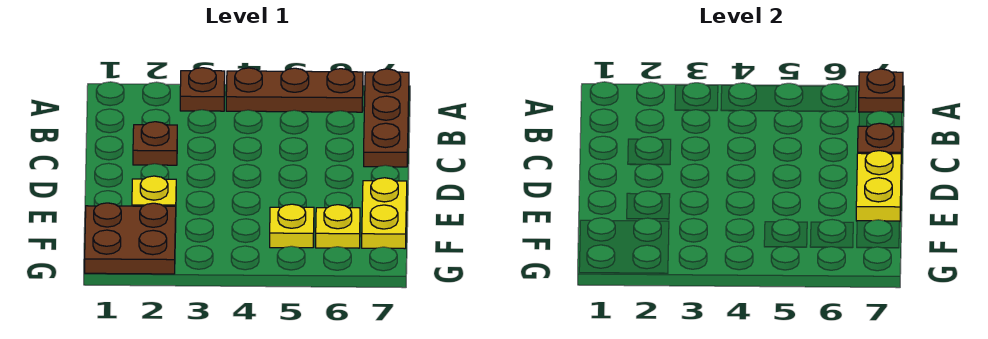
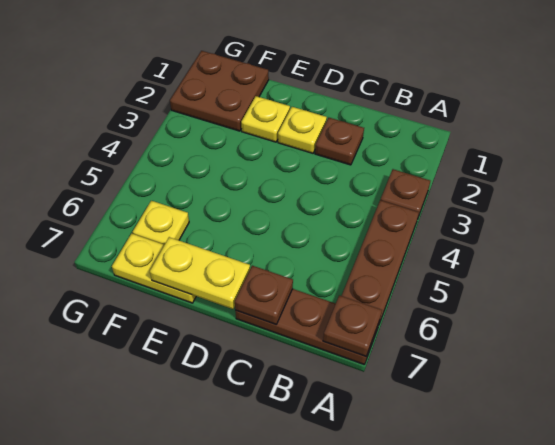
yellow 1x1 plate [270,204,314,248] -> yellow 1x1 plate moved to [278,107,327,153]

